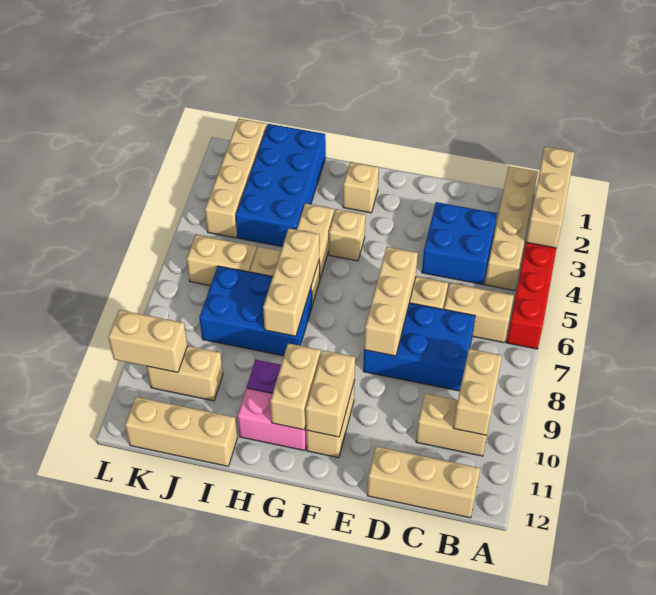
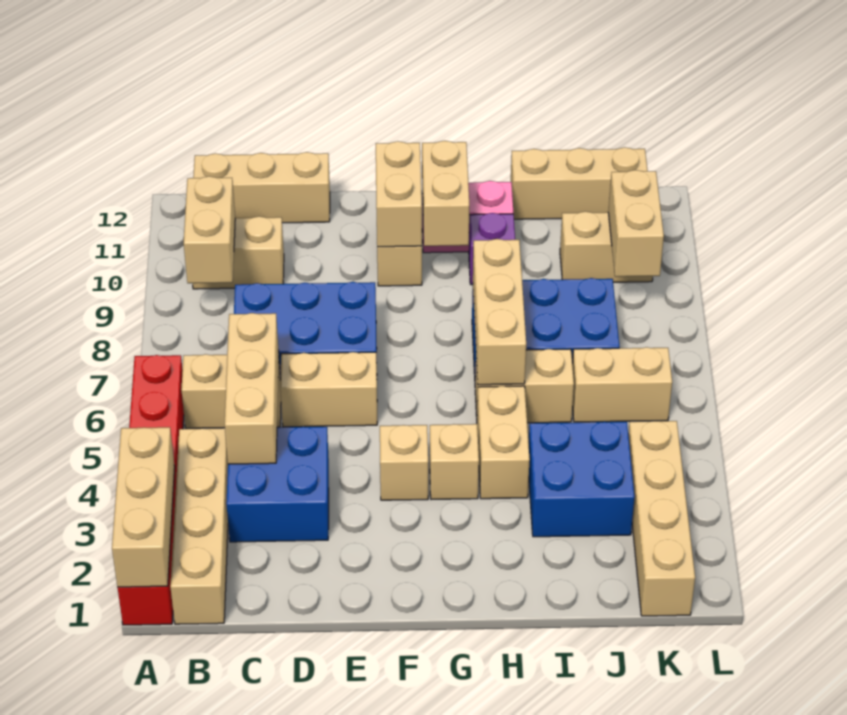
tan 1x3 brick [364,247,418,356] -> tan 1x3 brick moved to [225,313,279,464]
tan 1x1 brick [343,162,379,213] -> tan 1x1 brick moved to [380,425,428,500]
blue 2x4 brick [236,124,326,247] -> blue 2x2 brick [529,422,635,537]
tan 1x2 brick [108,310,188,372] -> tan 1x2 brick turned to [608,170,664,277]

